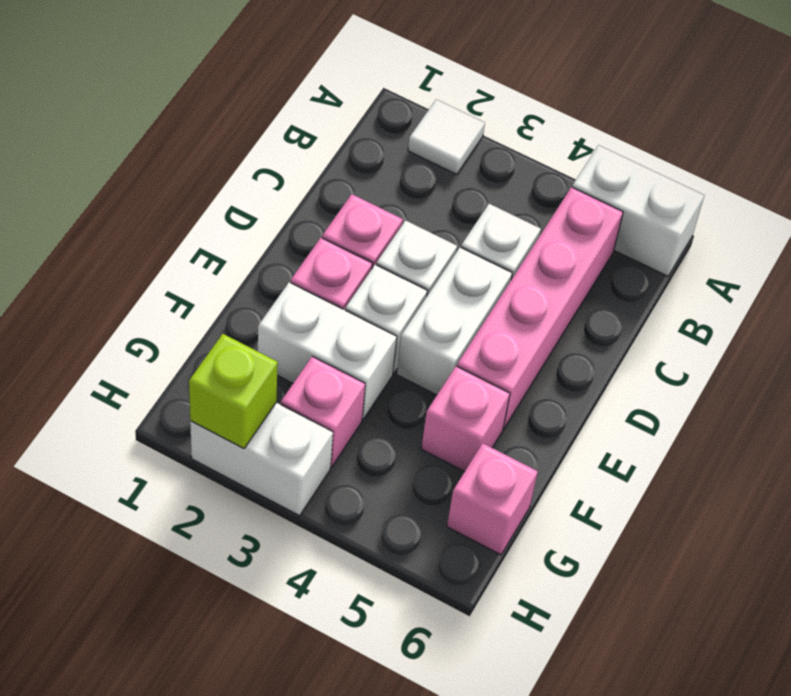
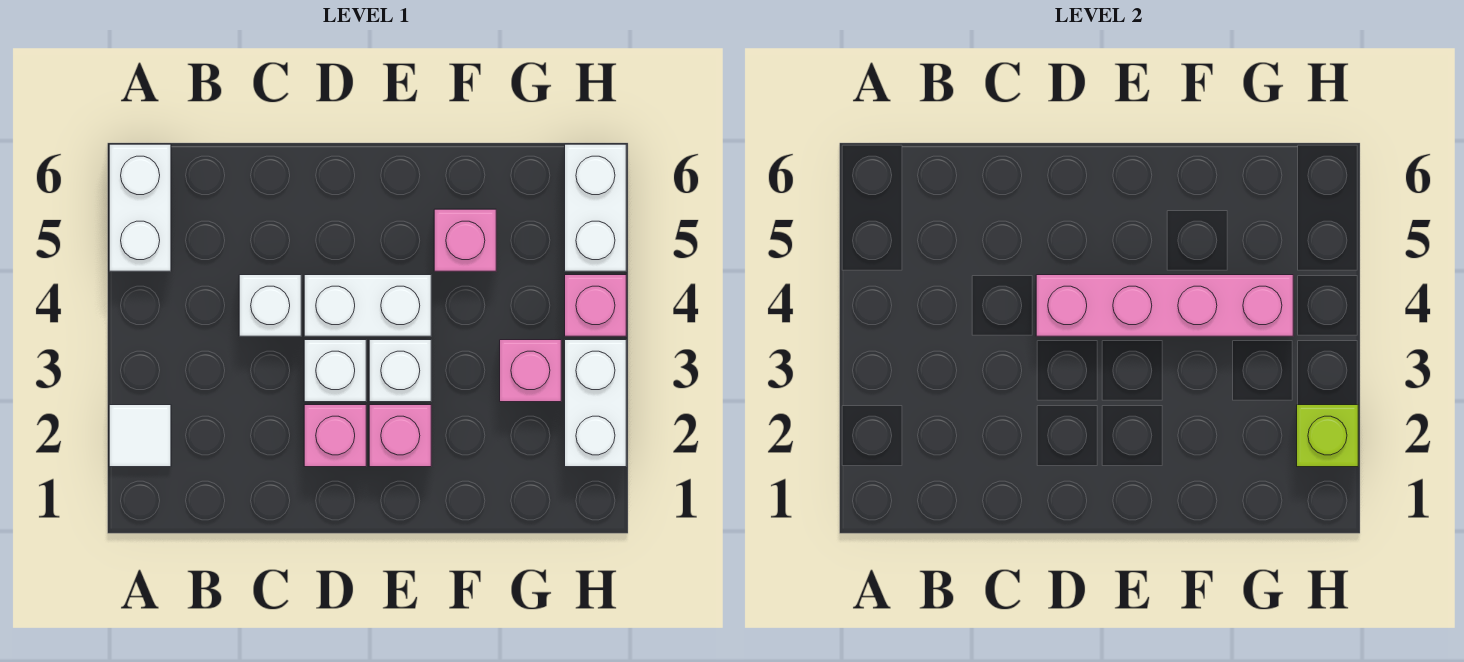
pink 1x4 brick [457,187,623,429] -> pink 1x4 brick moved to [1036,275,1293,336]
white 1x2 brick [258,282,397,419] -> white 1x2 brick moved to [565,144,626,271]
pink 1x1 brick [447,443,538,555] -> pink 1x1 brick moved to [565,275,626,336]

